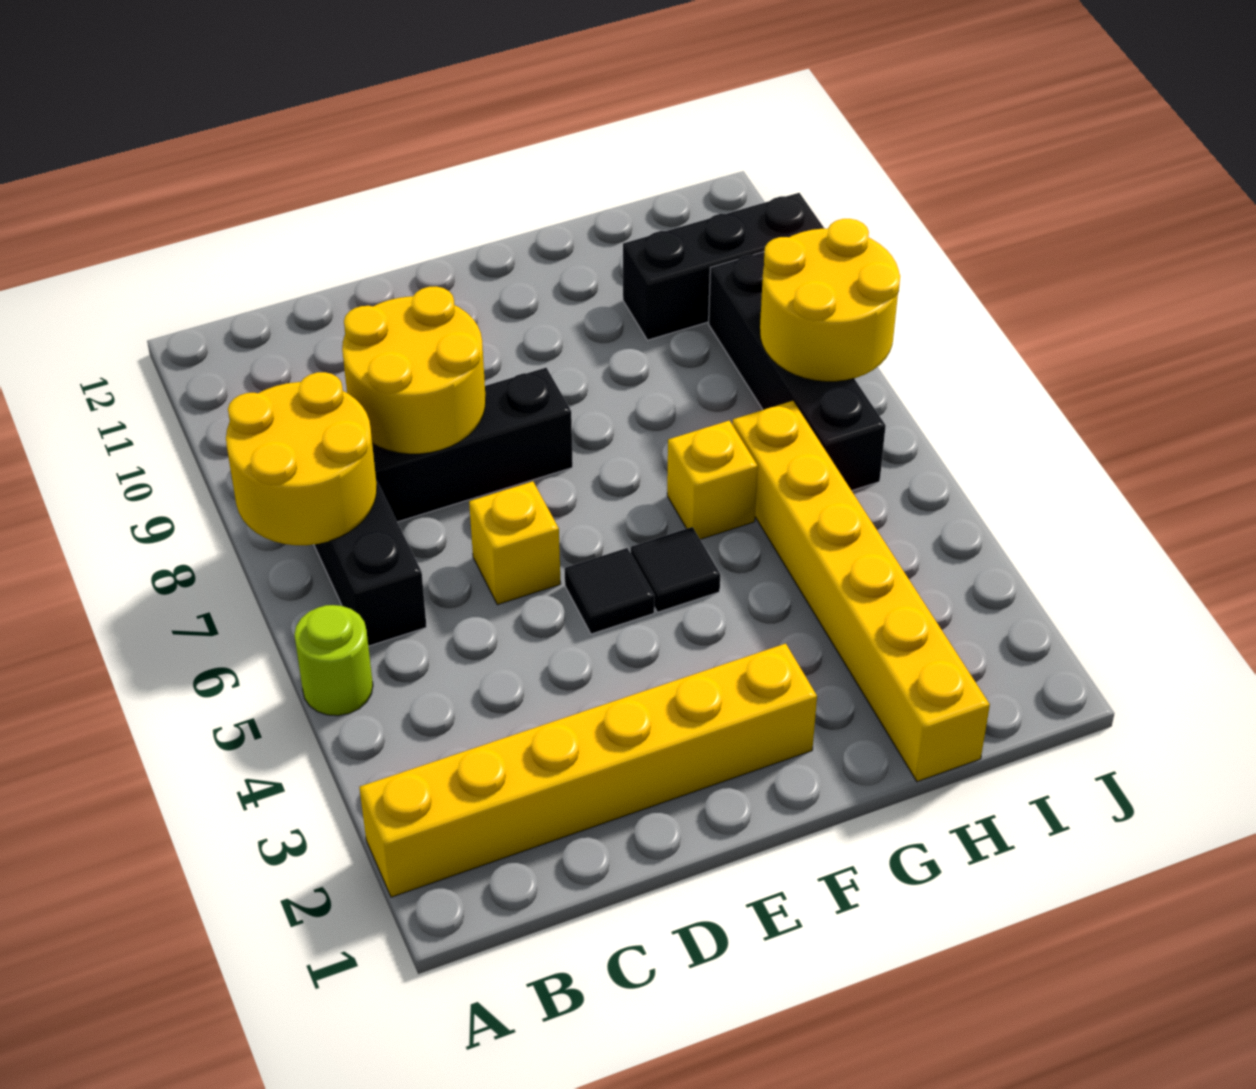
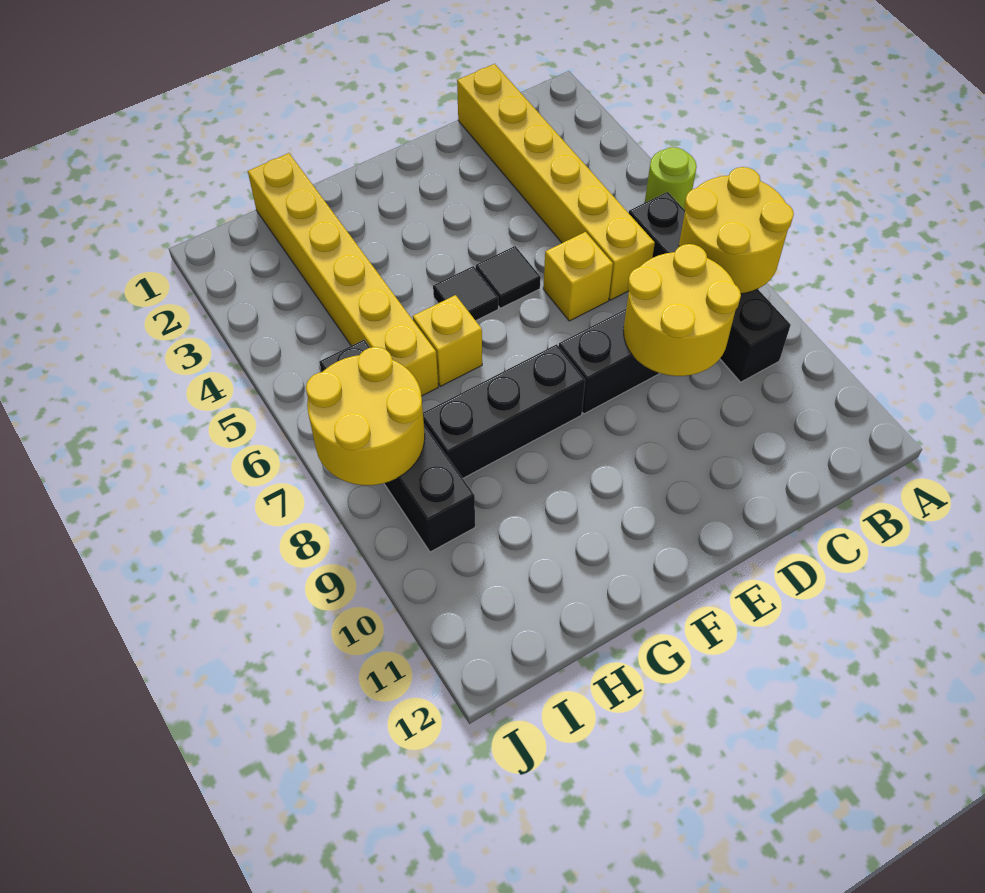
yellow 1x6 brick [359,644,817,897] -> yellow 1x6 brick turned to [457,64,655,300]
black 1x3 brick [623,193,825,340] -> black 1x3 brick moved to [423,344,585,478]

